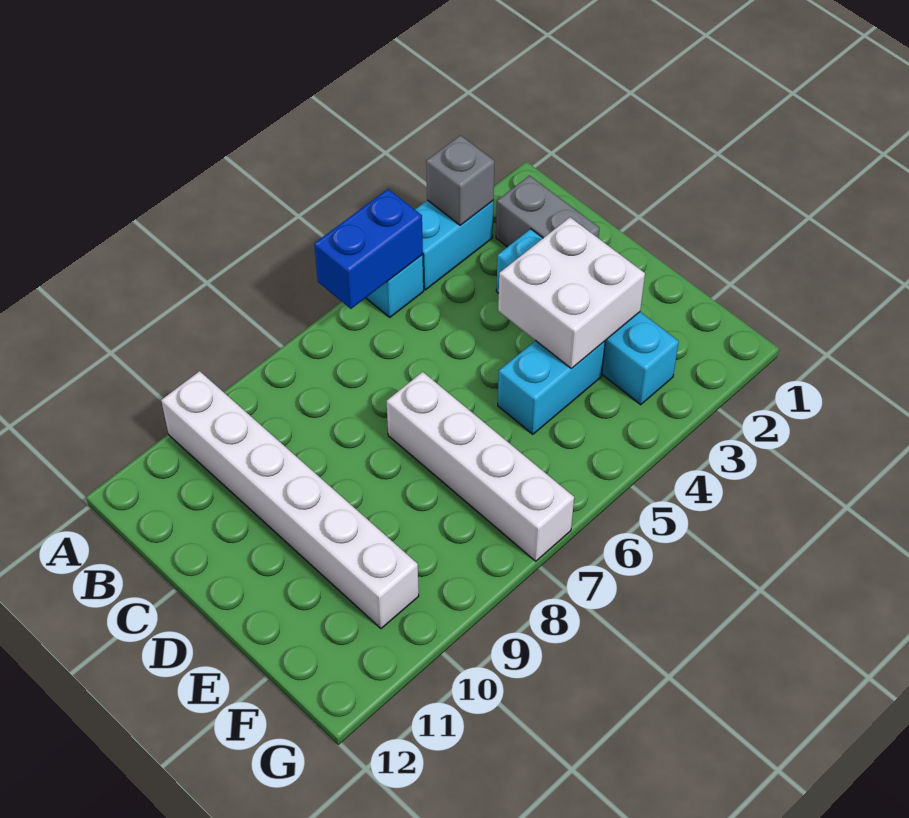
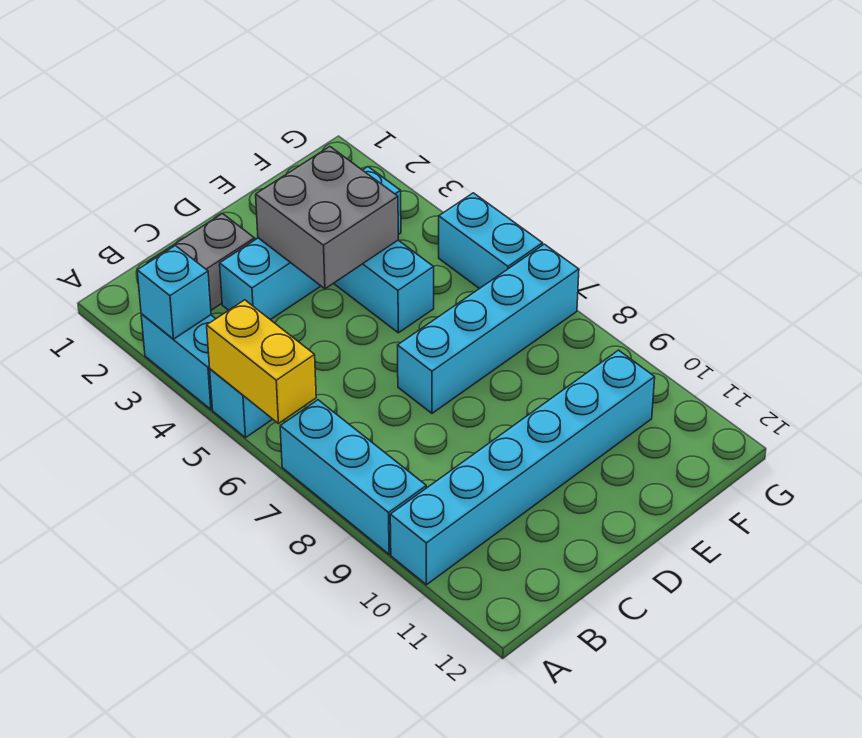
grey 1x1 brick [426,135,494,225] -> cyan 1x1 brick [137,246,211,339]
blue 1x2 brick [314,189,423,309] -> yellow 1x2 brick [207,300,316,424]
none -> cyan 1x3 brick [280,400,426,554]
white 1x6 brick [161,371,419,629] -> cyan 1x6 brick [390,350,655,585]
white 2x2 brick [498,217,645,369] -> grey 2x2 brick [256,147,398,289]
white 1x4 brick [387,372,574,561] -> cyan 1x4 brick [398,244,579,413]
none -> cyan 1x2 brick [439,193,543,289]

